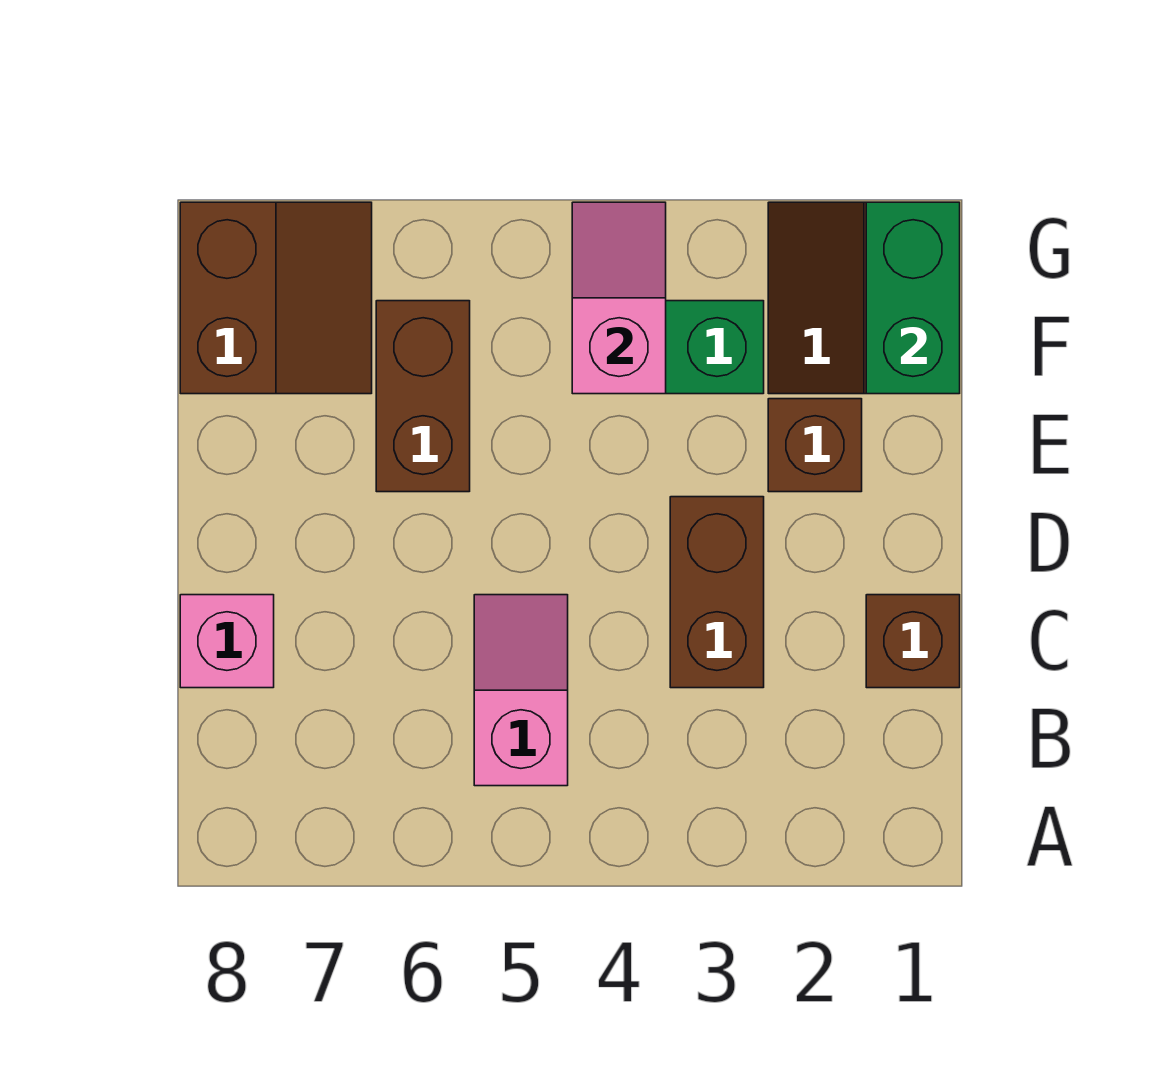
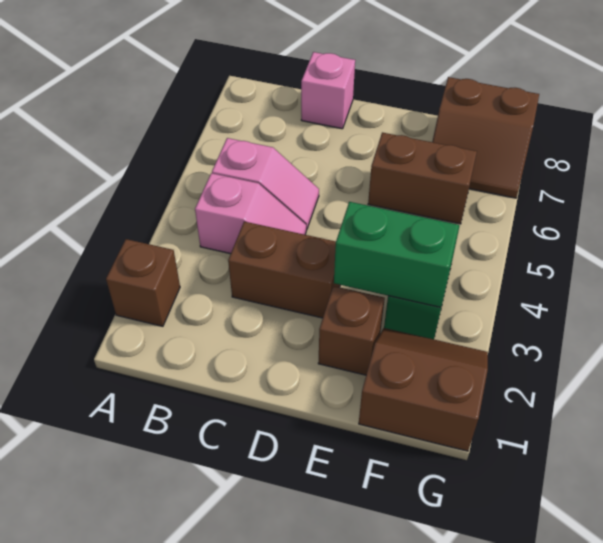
brown 1x1 brick [866,595,960,688] -> brown 1x1 brick moved to [106,239,180,326]
green 1x2 brick [866,202,960,394] -> green 1x2 brick moved to [334,202,459,307]
pink 1x2 slope [572,202,666,394] -> pink 1x2 slope moved to [195,173,306,254]

